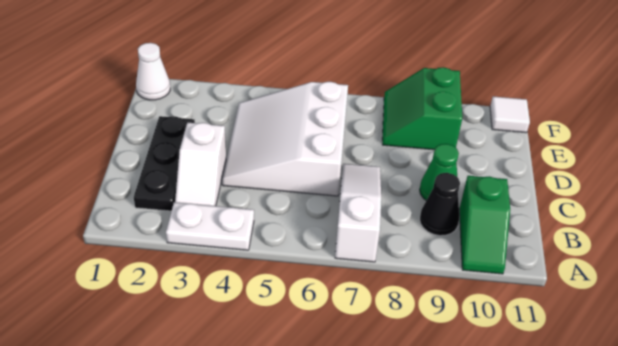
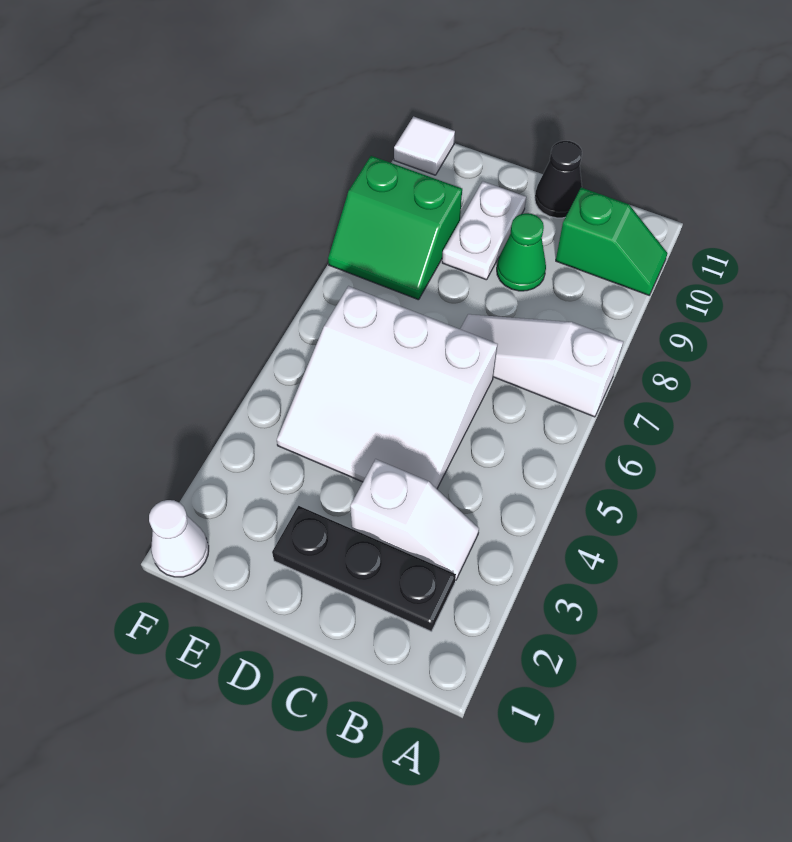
white 1x2 plate [166,202,254,250] -> white 1x2 plate moved to [442,181,526,280]
black 1x1 cone [420,173,460,236] -> black 1x1 cone moved to [535,141,582,218]

